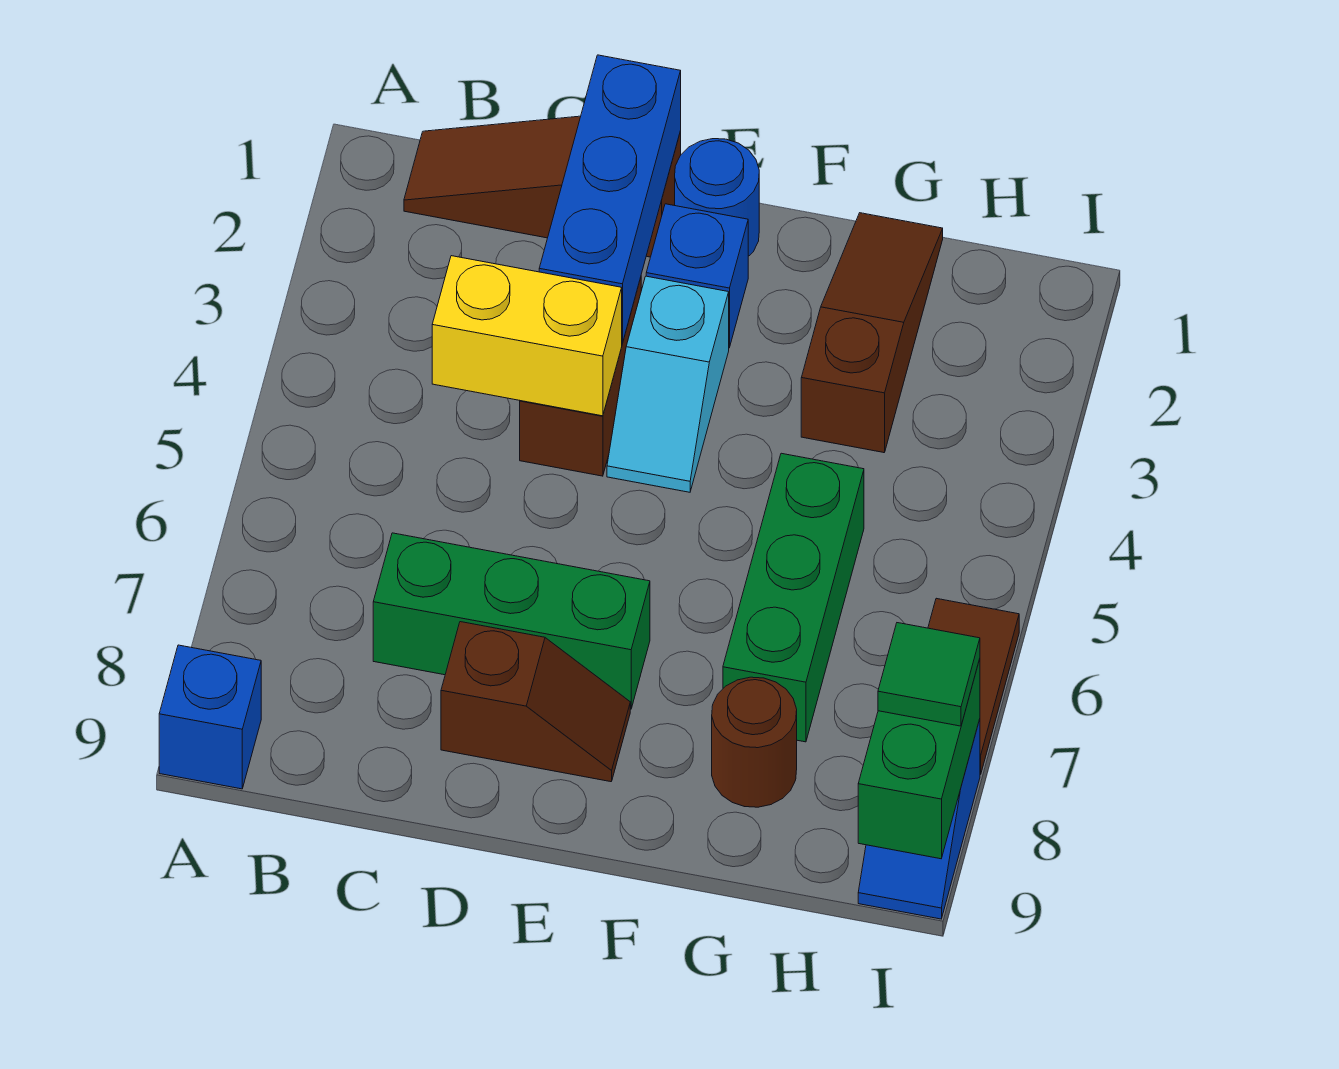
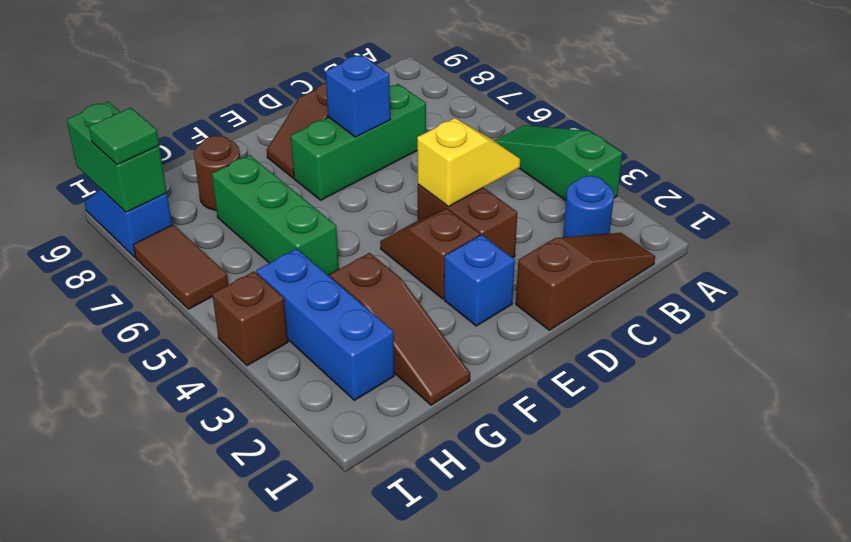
none -> green 1x3 slope [494,125,622,201]
blue 1x1 brick [159,645,261,789] -> blue 1x1 brick moved to [326,55,390,137]
yellow 1x2 brick [432,256,622,416] -> yellow 1x2 slope [417,118,520,207]
blue 1x3 brick [539,55,681,344] -> blue 1x3 brick moved to [256,249,394,400]
blue 1x1 round brick [675,139,759,256] -> blue 1x1 round brick moved to [563,176,614,237]
cyan 1x2 slope [607,276,729,492] -> brown 1x2 slope [380,209,480,299]
none -> brown 1x1 brick [212,272,288,366]

